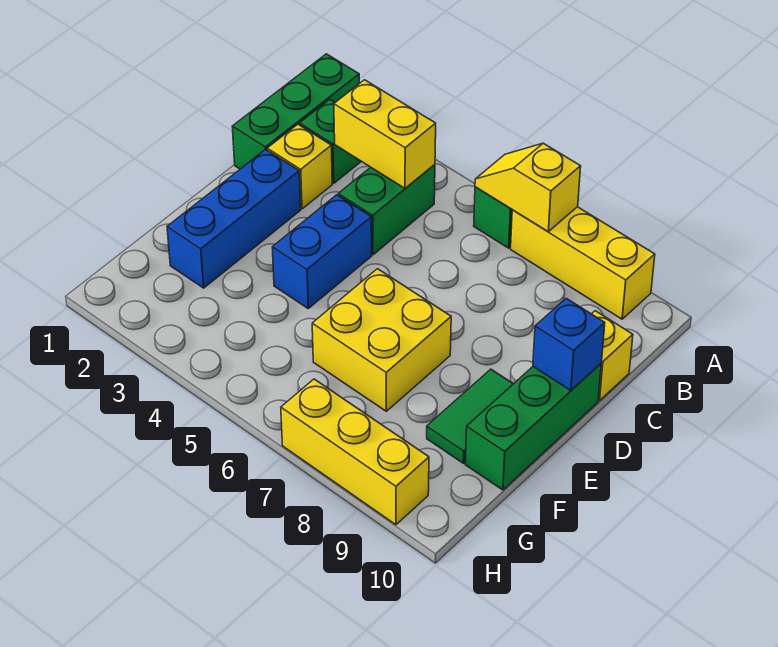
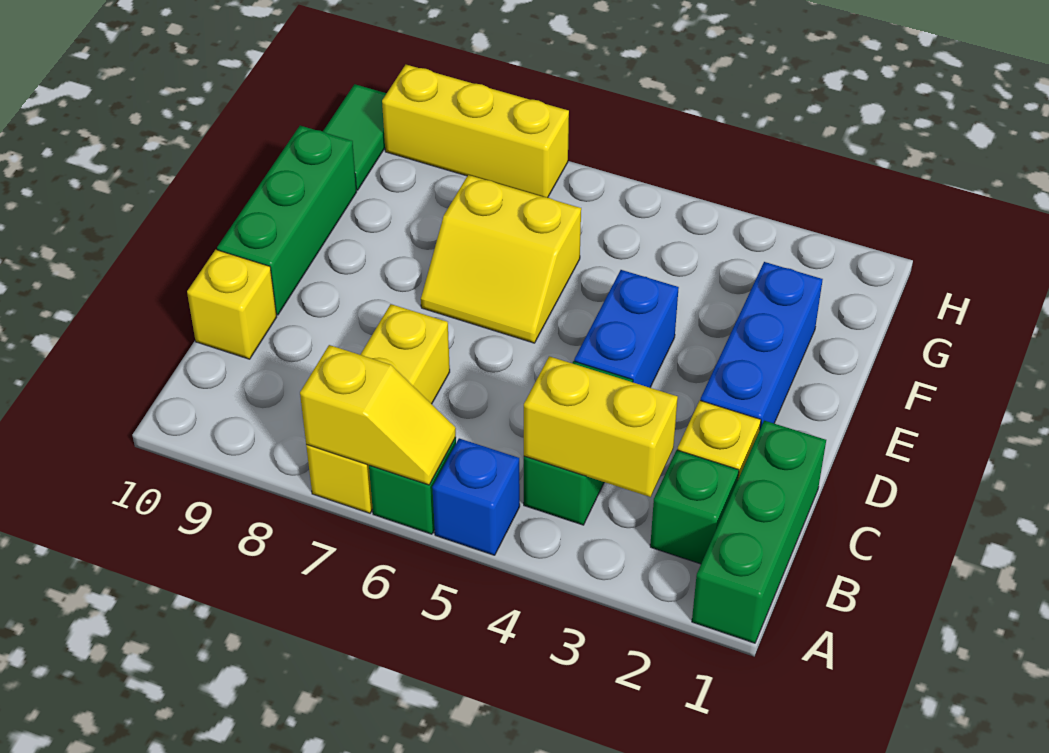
yellow 1x3 brick [511,207,655,319] -> yellow 1x3 brick turned to [306,304,450,513]
blue 1x1 brick [533,298,605,391] -> blue 1x1 brick moved to [432,438,520,555]
yellow 2x2 brick [312,269,451,411] -> yellow 2x2 slope [421,175,581,343]
green 1x2 tile [427,369,513,463] -> green 1x2 tile moved to [323,84,386,190]

